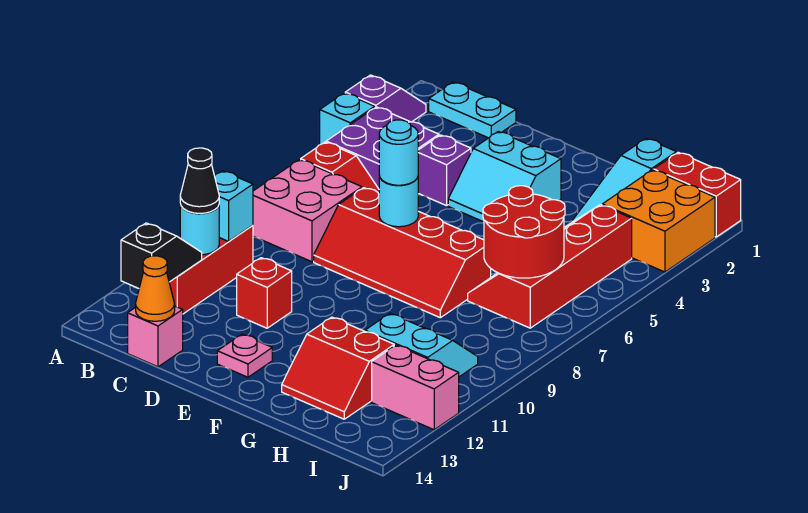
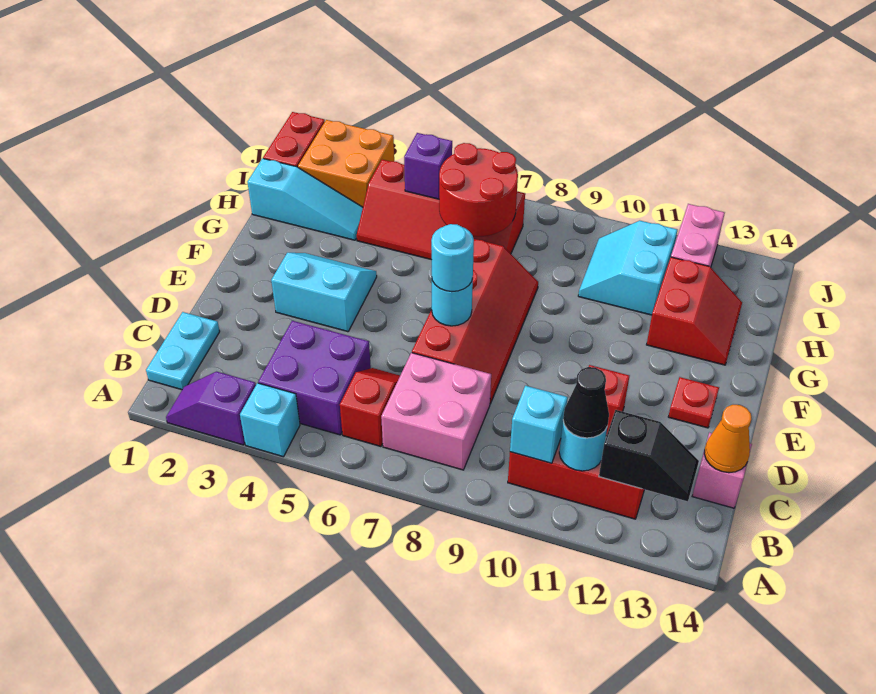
black 1x2 slope [121,223,202,288] -> black 1x2 slope turned to [599,410,699,501]
purple 1x1 brick [418,135,471,206] -> purple 1x1 brick moved to [404,133,452,199]
cyan 2x2 slope [448,131,561,222] -> cyan 2x2 slope turned to [271,253,377,332]
pink 1x1 plate [217,334,272,377] -> red 1x1 plate [668,377,719,428]

